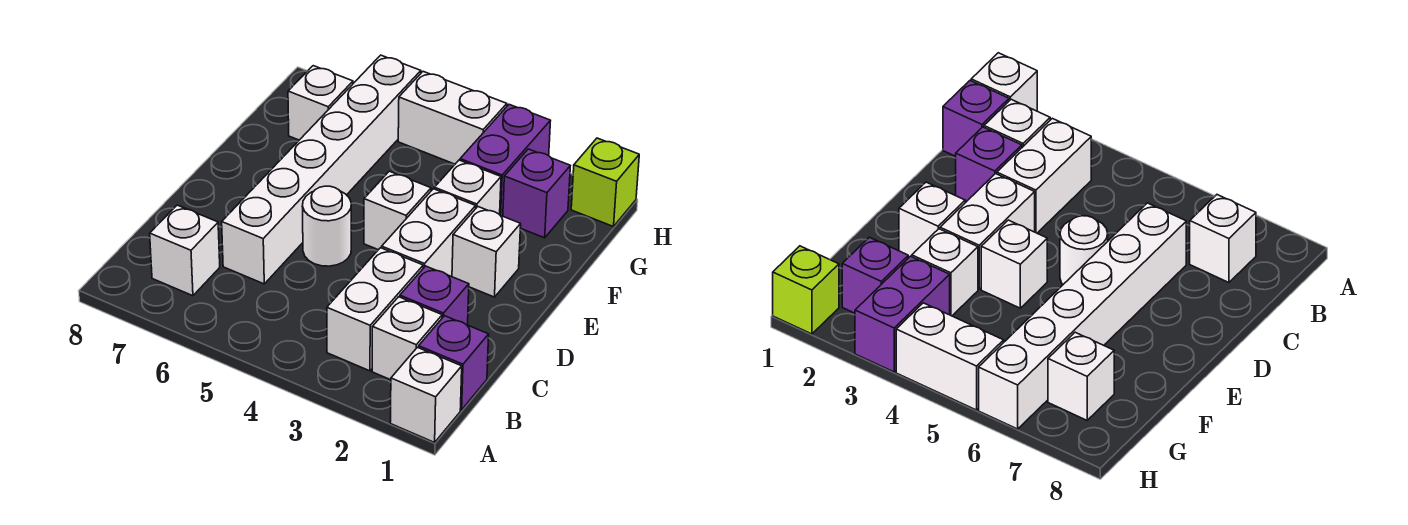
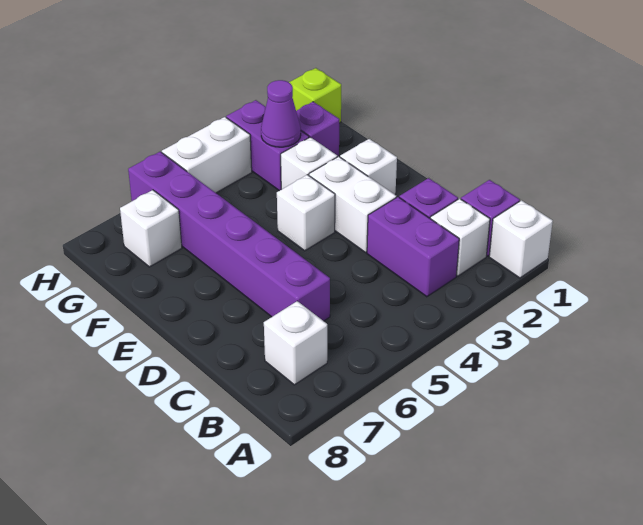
white 1x2 brick [327,248,423,371] -> purple 1x2 brick [367,197,459,297]
white 1x6 brick [222,55,421,284] -> purple 1x6 brick [128,152,330,321]
white 1x1 round brick [302,186,351,266] -> none
none -> purple 1x1 cone [261,80,301,147]

